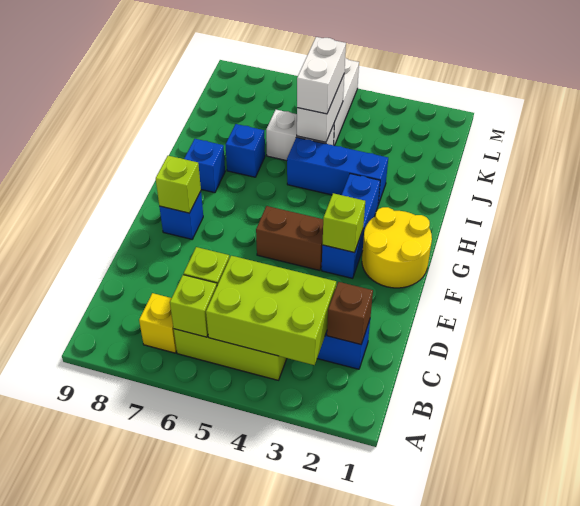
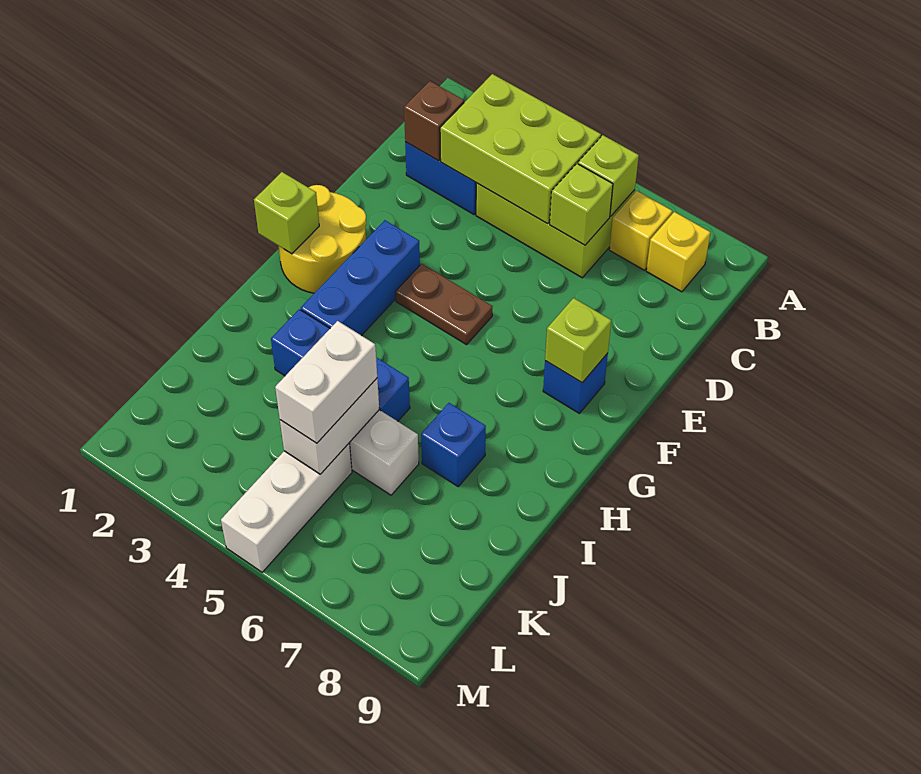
none -> yellow 1x1 brick [646,212,710,292]
lime 1x1 brick [322,193,365,253] -> lime 1x1 brick moved to [254,172,319,254]
brown 1x2 brick [256,206,323,270] -> brown 1x2 plate [395,264,493,345]
blue 1x1 brick [184,139,225,193] -> none

